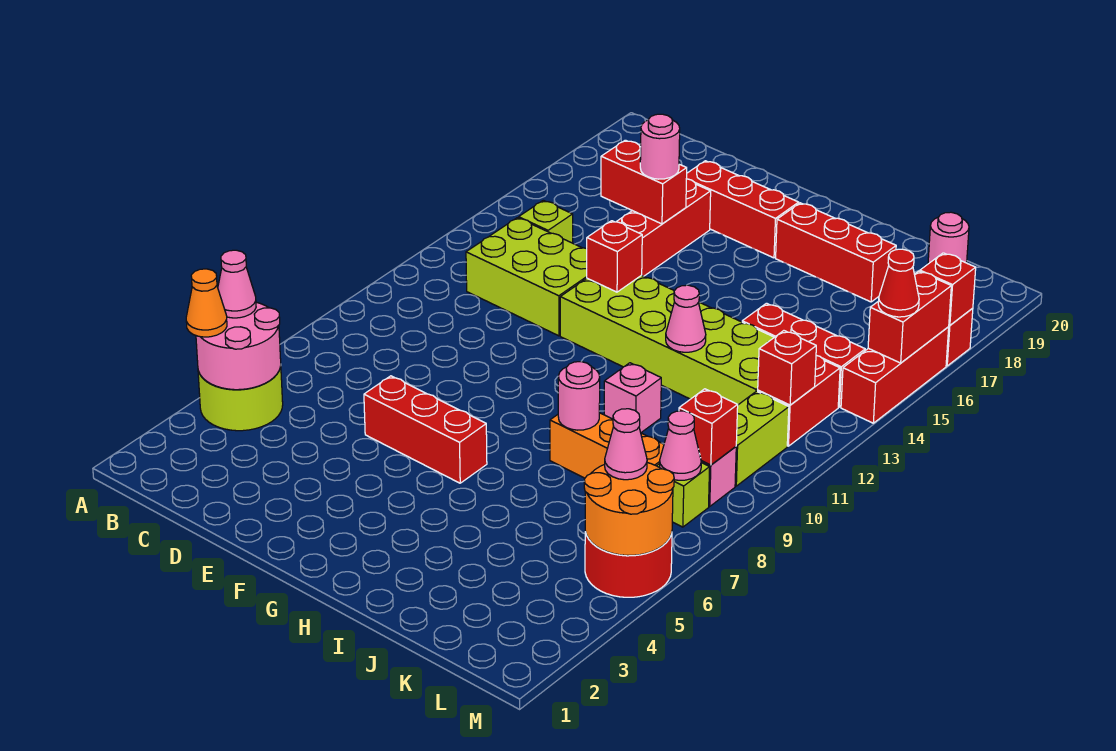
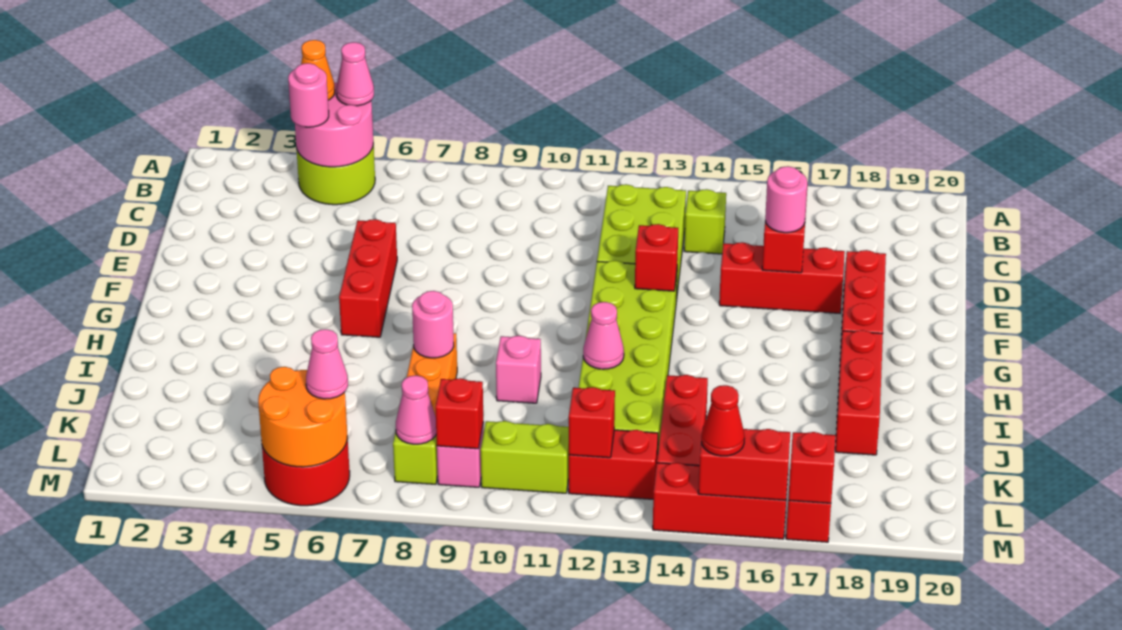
pink 1x1 round brick [928,212,969,264] -> pink 1x1 round brick moved to [288,63,329,127]

